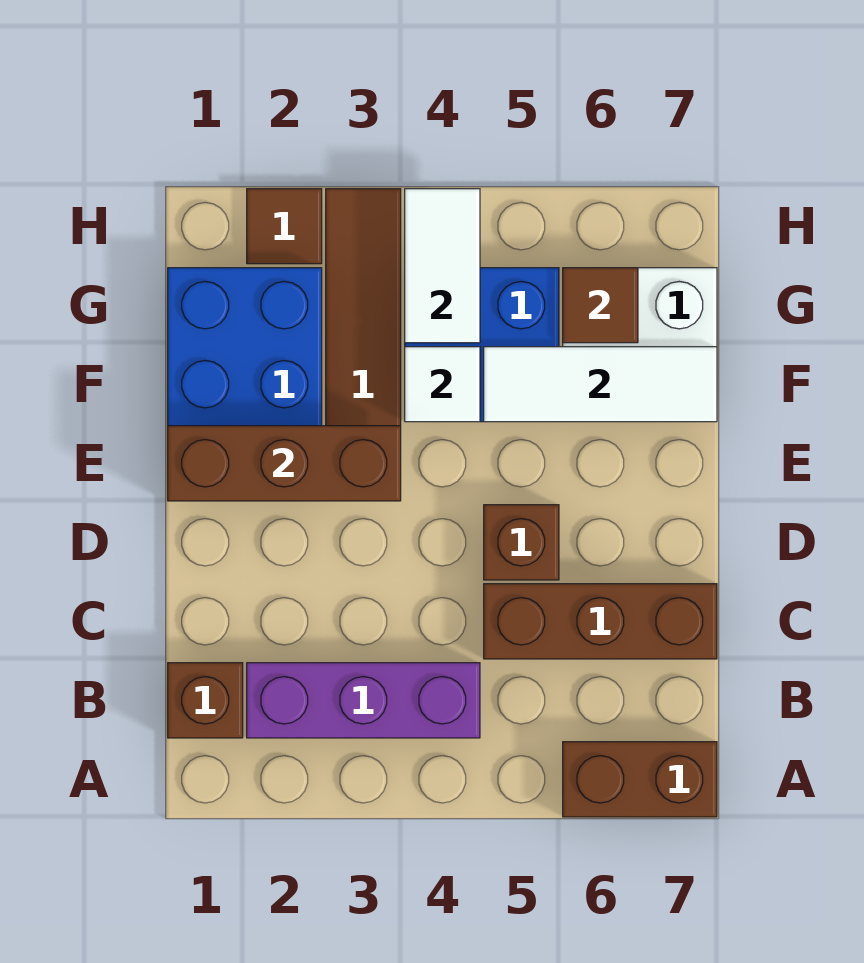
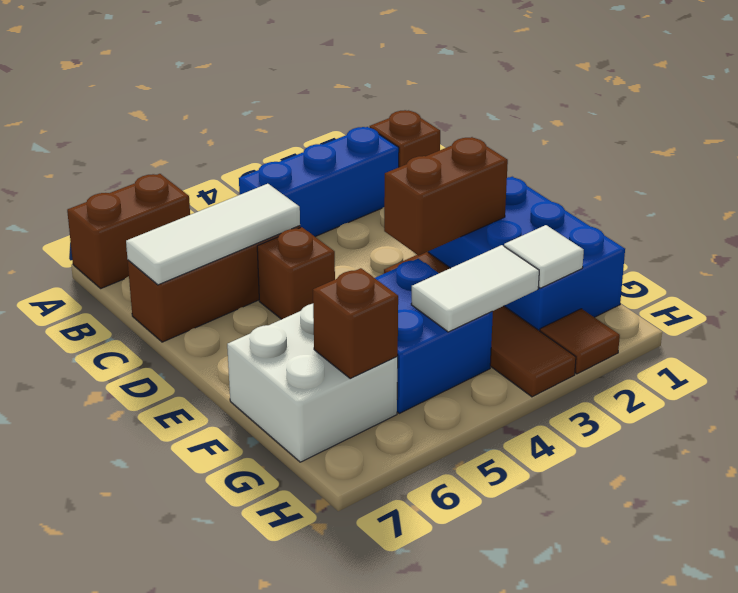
purple 1x3 brick [247,663,480,738] -> blue 1x3 brick [239,127,399,237]
brown 1x3 brick [168,426,401,501] -> brown 1x2 brick [384,137,508,255]
white 1x1 tile [405,347,480,422] -> white 1x1 tile moved to [504,225,584,288]
white 1x3 tile [484,347,717,422] -> white 1x3 tile moved to [126,184,300,285]
white 1x2 tile [405,189,480,343] -> white 1x2 tile turned to [411,245,539,332]
brown 1x1 tile [563,268,638,343] -> brown 1x1 brick [313,268,398,378]

